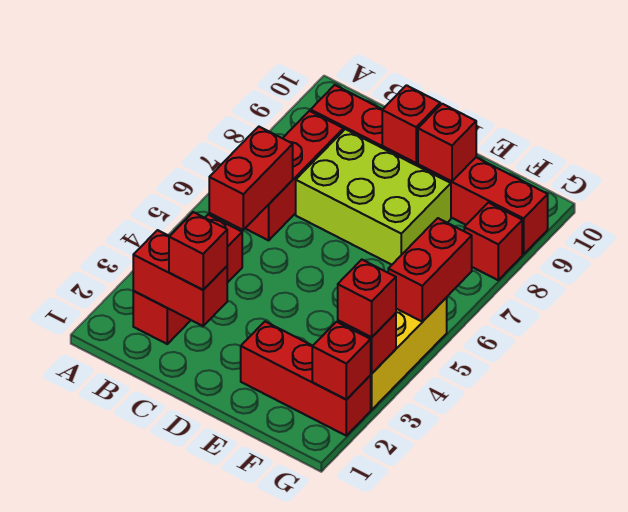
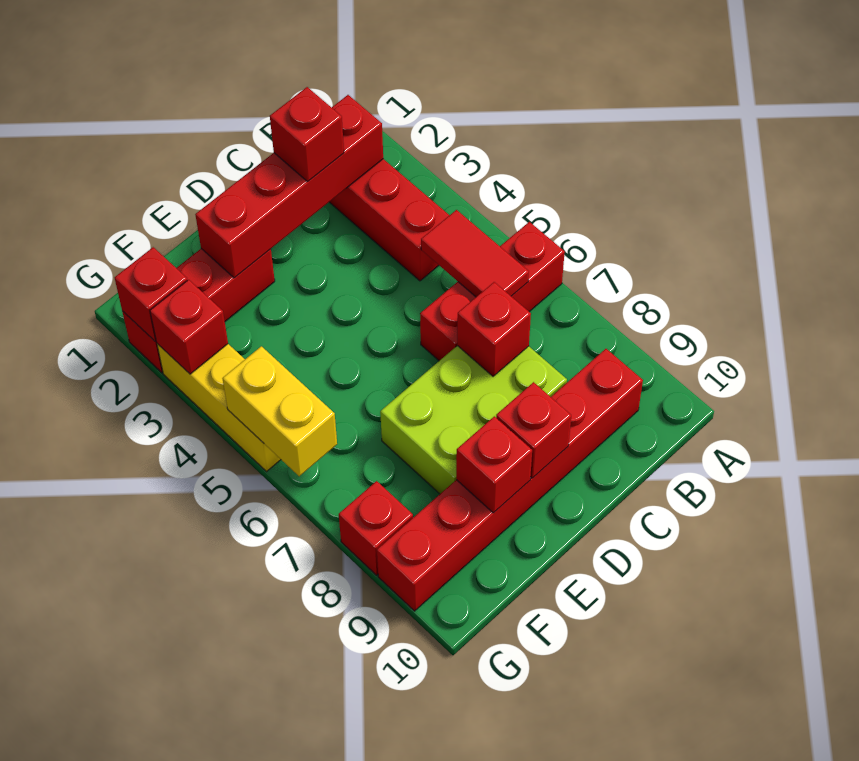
red 1x2 brick [133,230,227,326] -> red 1x4 brick [195,95,383,278]
red 1x2 brick [209,127,293,230] -> red 1x2 tile [421,210,529,297]
red 1x3 brick [245,111,343,240] -> red 1x3 brick turned to [420,222,565,361]
red 1x1 brick [338,260,396,337] -> red 1x1 brick moved to [457,282,531,376]
red 1x2 brick [388,218,472,321] -> yellow 1x2 brick [222,346,337,476]

